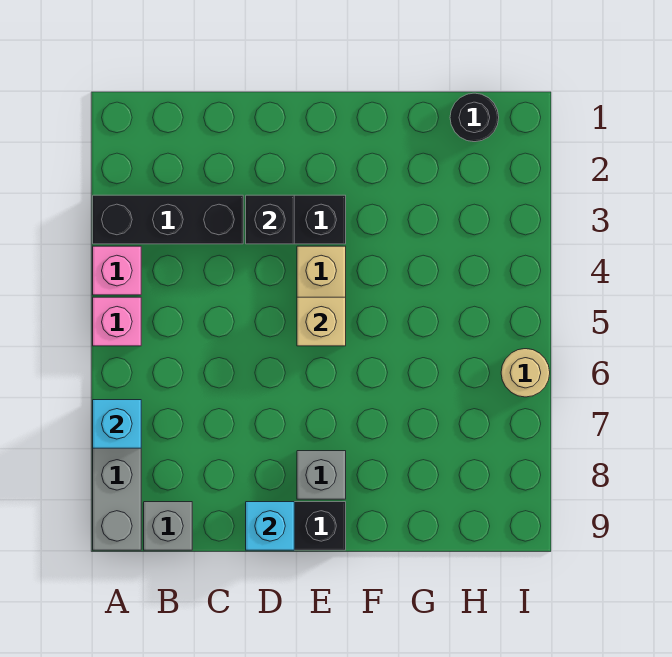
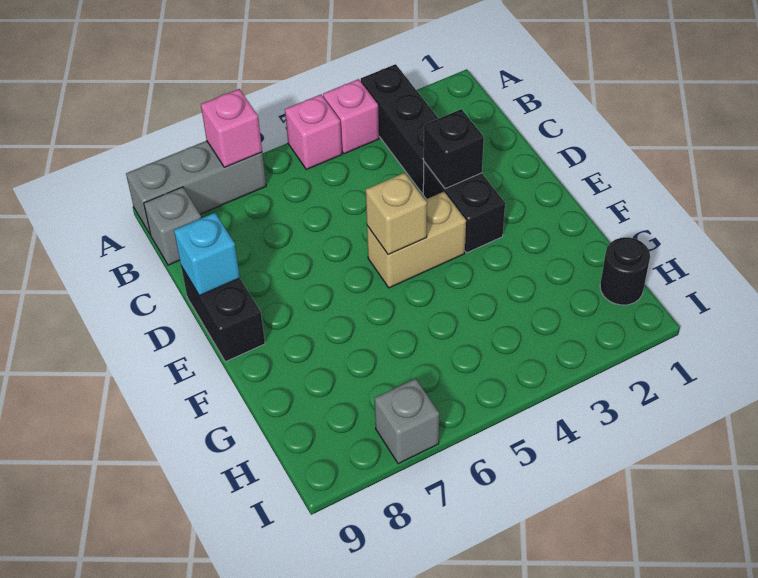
cyan 1x1 brick [93,400,141,448] -> pink 1x1 brick [201,89,262,167]
grey 1x1 brick [297,451,346,499] -> grey 1x1 brick moved to [375,378,439,464]
tan 1x1 round brick [501,349,550,397] -> none

